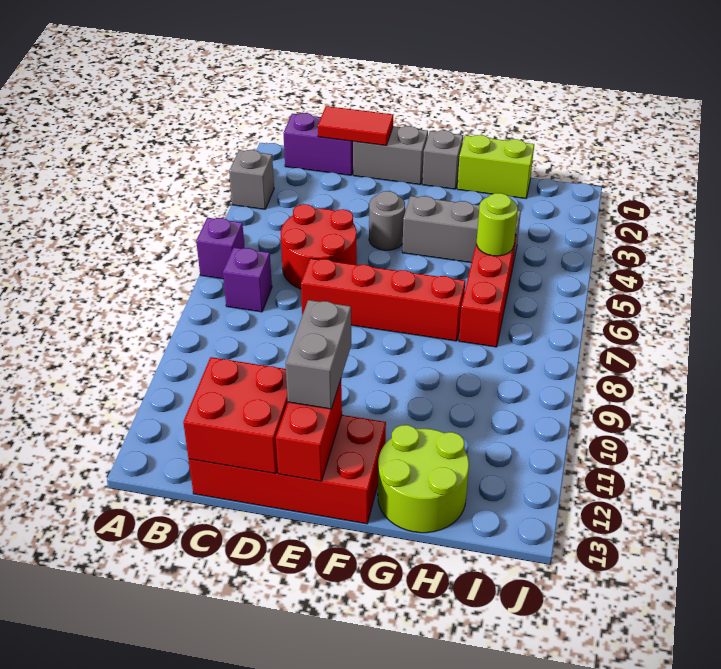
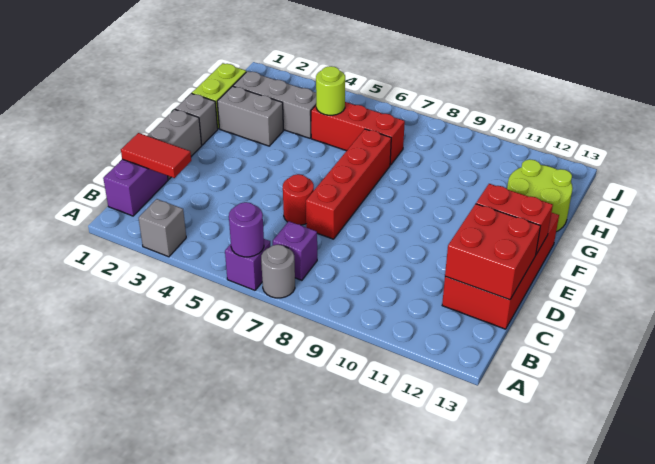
none -> purple 1x1 round brick [229,202,264,257]
red 1x2 tile [318,106,393,145] -> red 1x2 tile turned to [121,133,191,178]
red 2x2 round brick [281,204,357,289] -> red 1x1 round brick [283,174,314,225]
grey 1x1 round brick [369,191,405,250] -> grey 1x1 round brick moved to [261,245,295,298]
grey 1x2 brick [286,300,351,409] -> grey 1x2 brick moved to [217,86,283,146]
grey 1x3 brick [402,196,521,264] -> grey 1x3 brick turned to [233,71,316,138]

